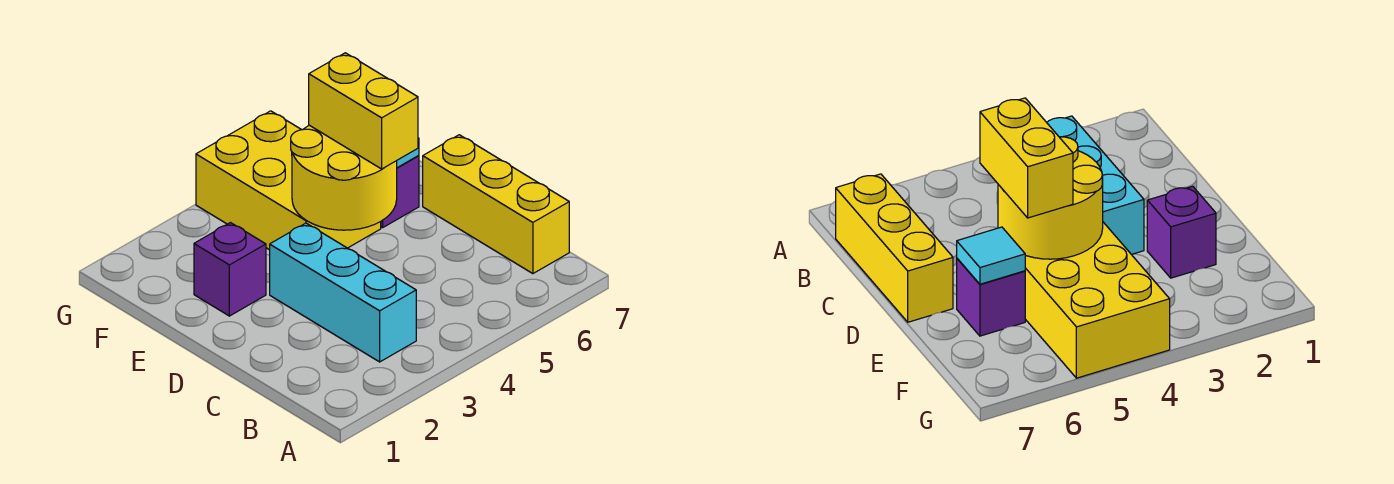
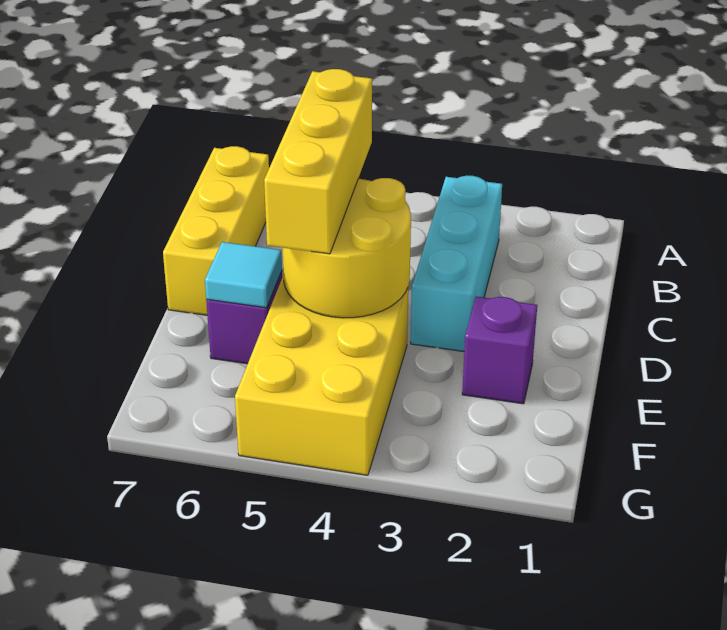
yellow 1x2 brick [309,53,418,169] -> yellow 1x3 brick [264,69,372,254]

